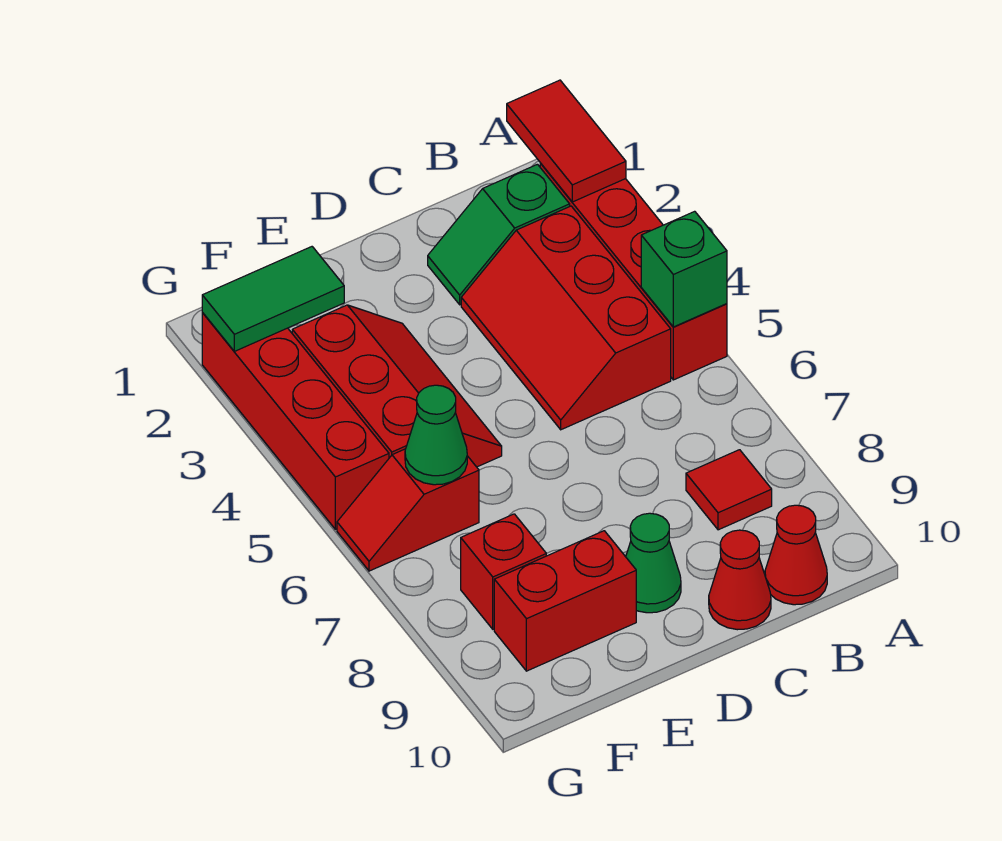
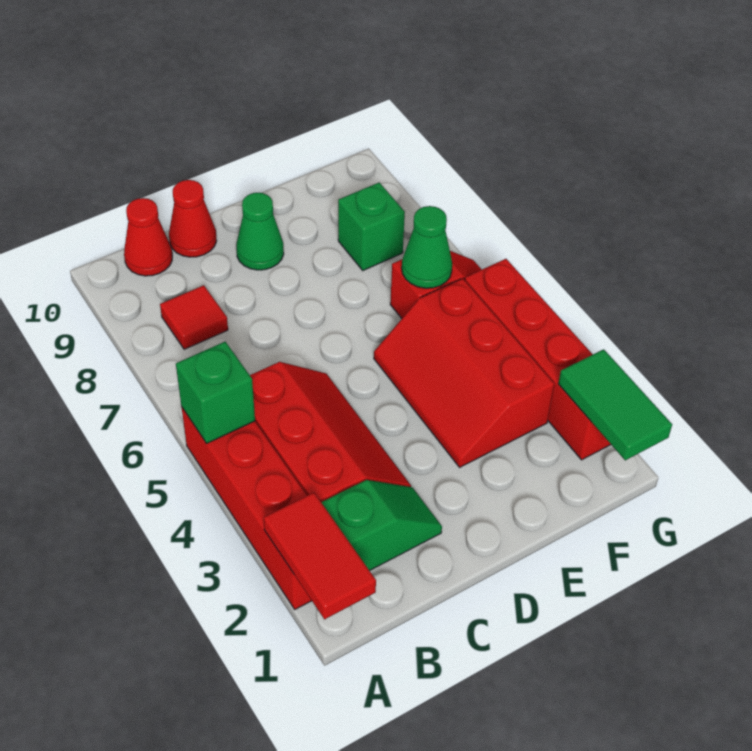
red 1x2 brick [494,531,636,671] -> none
green 1x2 tile [202,247,344,351] -> green 1x2 tile turned to [558,349,672,460]
red 1x1 brick [461,514,546,629] -> green 1x1 brick [338,183,405,270]

